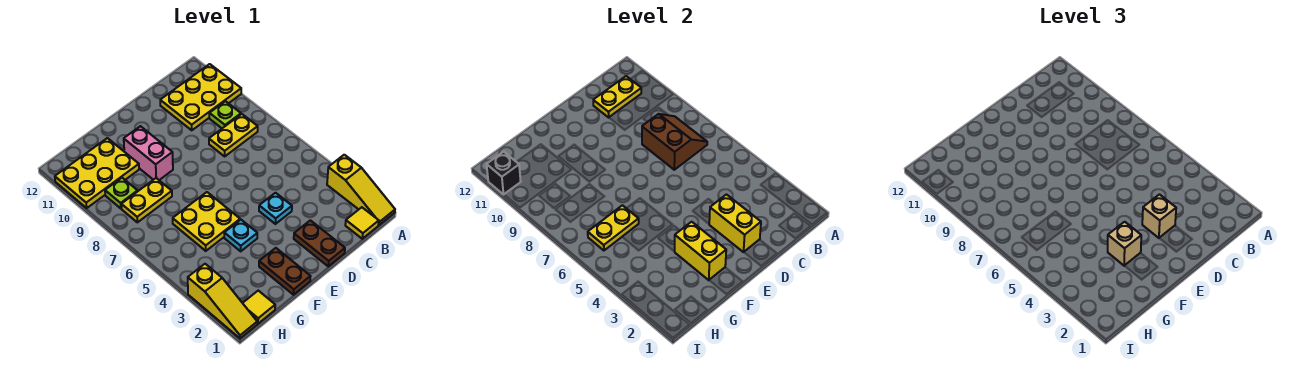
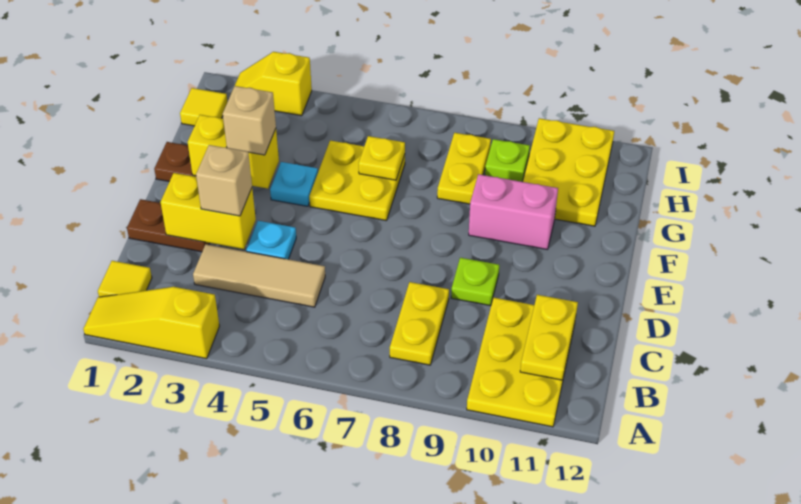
brown 2x2 slope [642,114,707,170] -> none
lime 1x1 plate [209,101,241,128] -> lime 1x1 plate moved to [451,258,499,306]
none -> tan 1x3 tile [193,244,325,307]
yellow 1x2 plate [588,205,639,250] -> yellow 1x1 plate [359,136,405,180]
yellow 1x3 slope [188,264,257,338] -> yellow 1x2 slope [235,52,312,116]
black 1x1 brick [487,152,521,194] -> none

